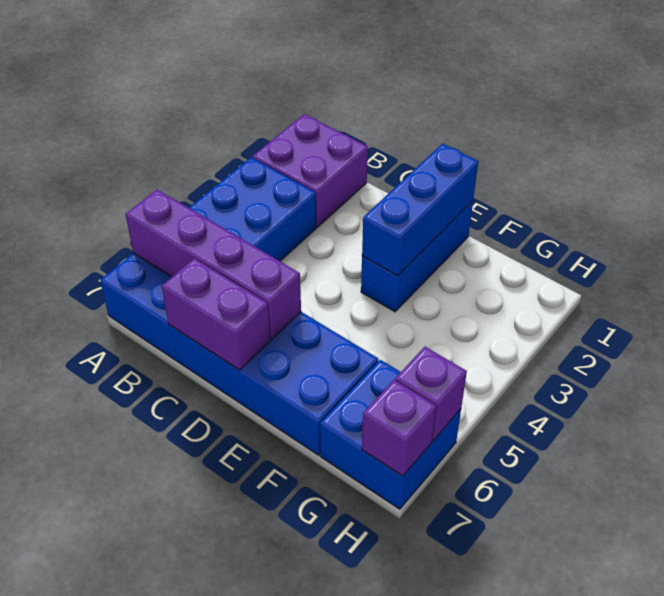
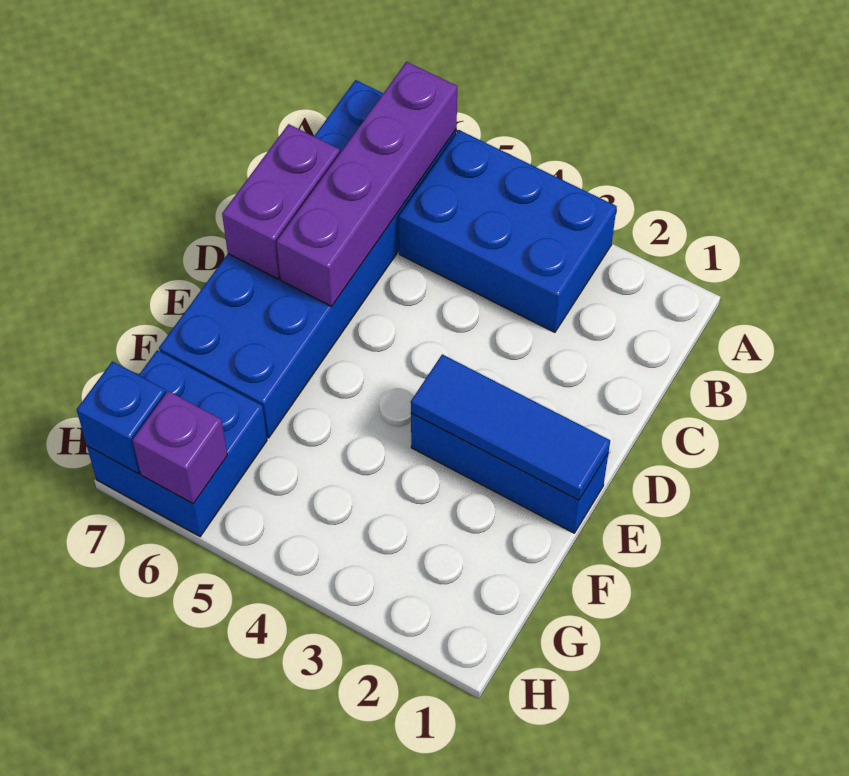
purple 2x2 brick [253,114,368,227] -> none
blue 1x3 brick [362,144,478,276] -> blue 1x3 tile [411,354,610,500]
purple 1x1 brick [362,380,436,476] -> blue 1x1 brick [77,361,166,473]

